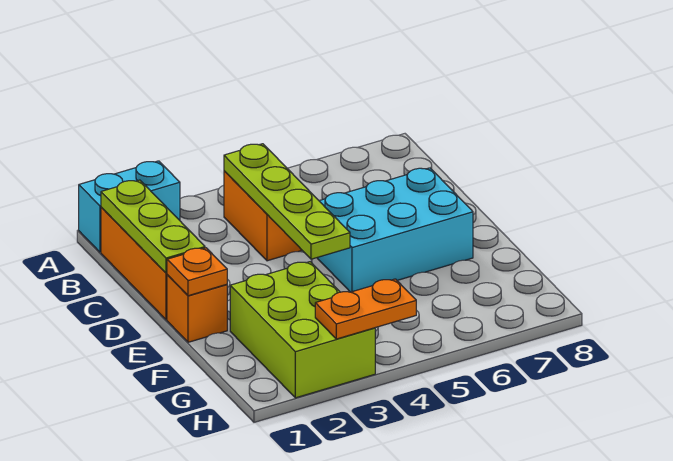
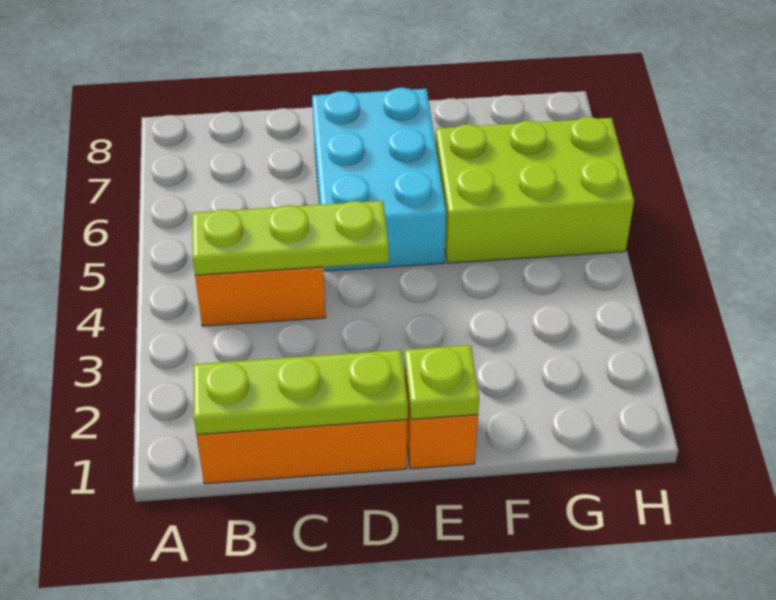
cyan 1x2 brick [79,161,180,252] -> none
lime 1x4 plate [224,144,350,259] -> lime 1x3 plate [192,201,389,275]
orange 1x1 plate [167,248,227,296] -> lime 1x1 plate [404,345,479,419]
lime 2x3 brick [230,262,375,398] -> lime 2x3 brick moved to [435,117,634,263]
orange 1x2 plate [315,279,416,339] -> none

